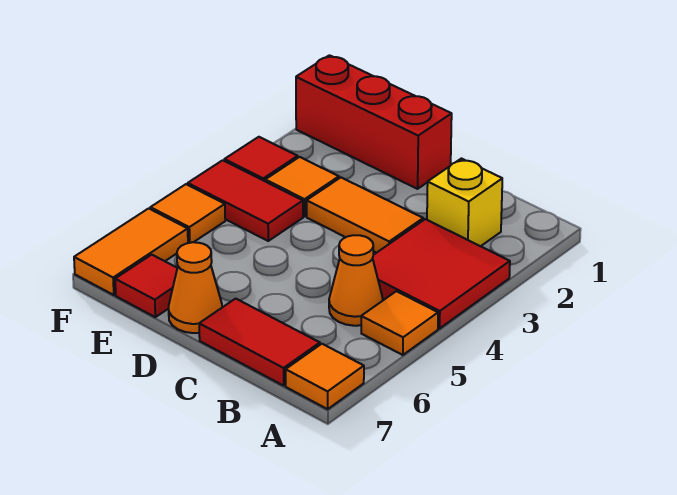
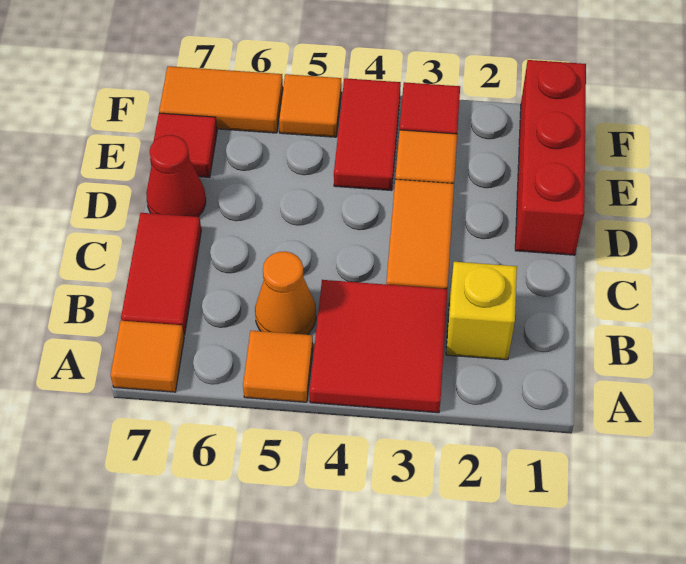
orange 1x1 cone [169,242,222,333] -> red 1x1 cone [146,135,206,217]

